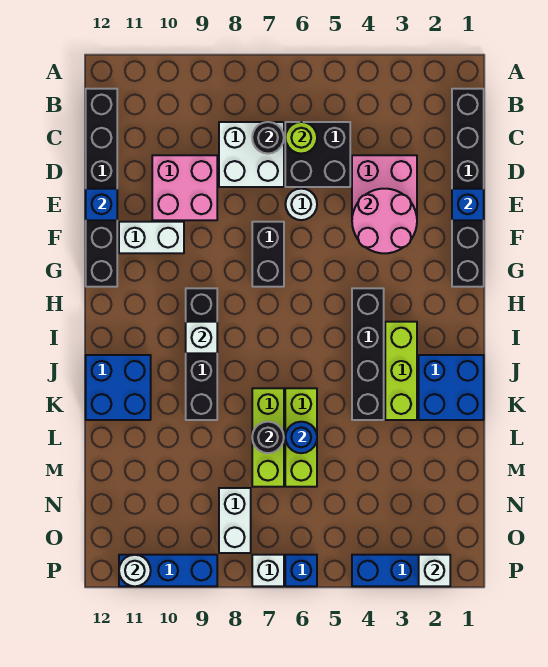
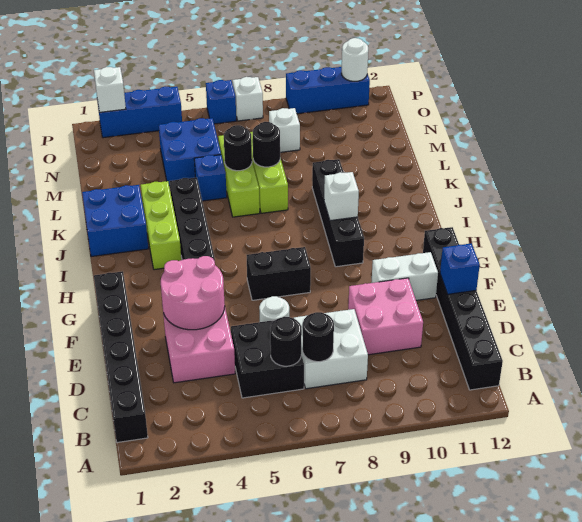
lime 1x1 round brick [285,122,317,154] -> black 1x1 round brick [270,317,302,366]
blue 1x1 brick [452,189,484,220] -> blue 1x1 brick moved to [194,155,227,201]
black 1x2 brick [252,222,284,287] -> black 1x2 brick turned to [247,247,311,300]
blue 2x2 brick [86,355,151,420] -> blue 2x2 brick moved to [159,118,221,186]
blue 1x1 round brick [285,422,317,453] -> black 1x1 round brick [224,125,252,171]
white 1x2 brick [219,488,251,553] -> white 1x1 brick [269,108,300,152]

